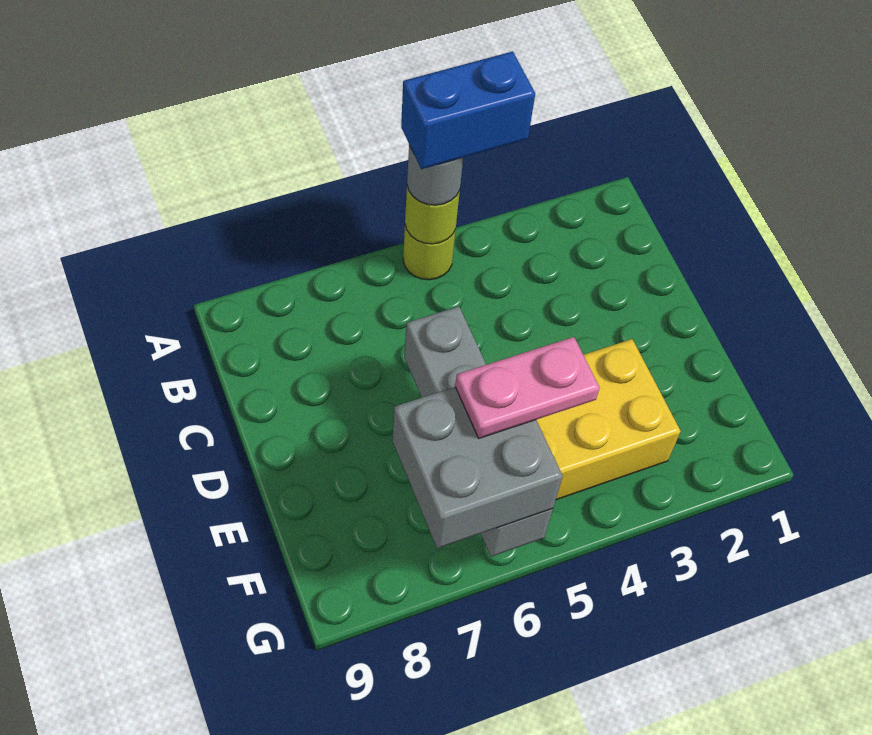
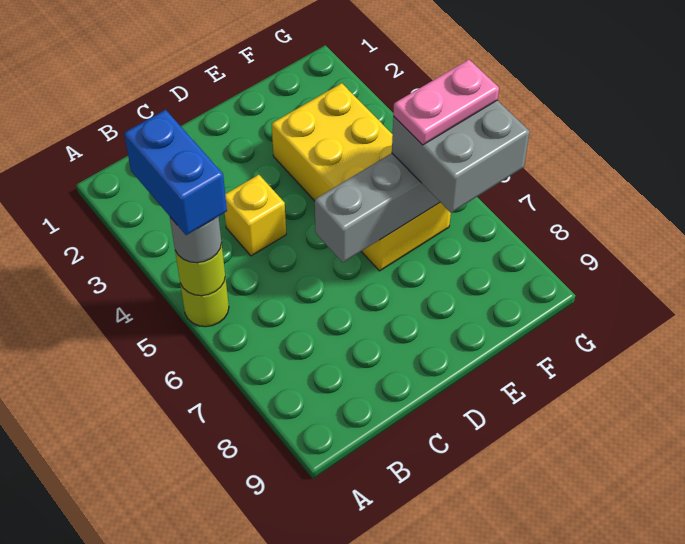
none -> yellow 1x1 brick [225,175,286,256]
pink 1x2 plate [455,337,600,438] -> pink 1x2 plate turned to [393,60,499,145]

